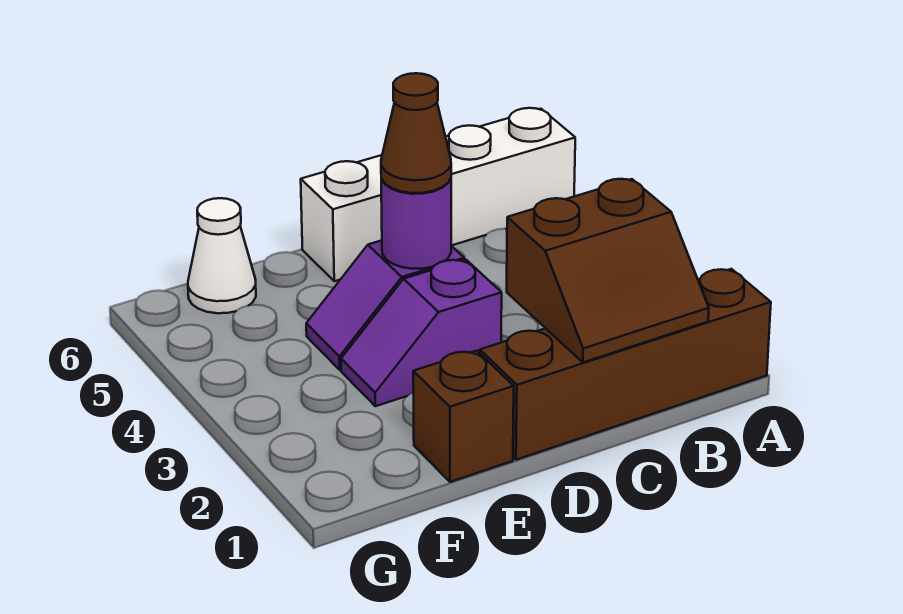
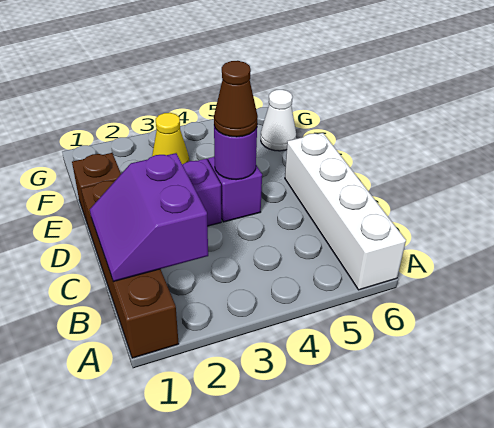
brown 2x2 slope [507,179,709,362] -> purple 2x2 slope [90,153,208,282]
none -> yellow 1x1 cone [152,113,189,164]

